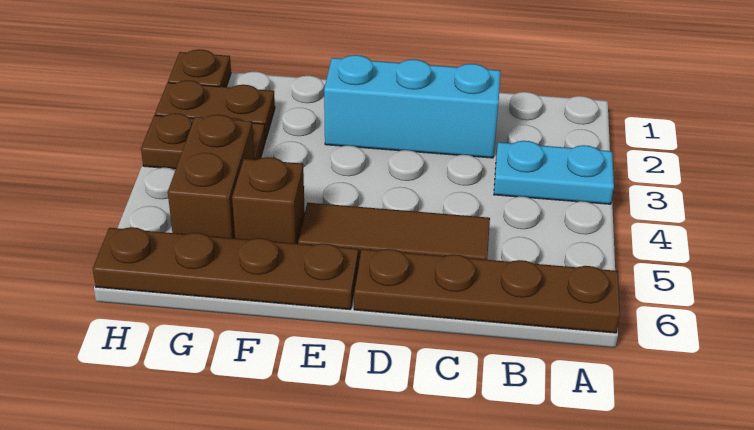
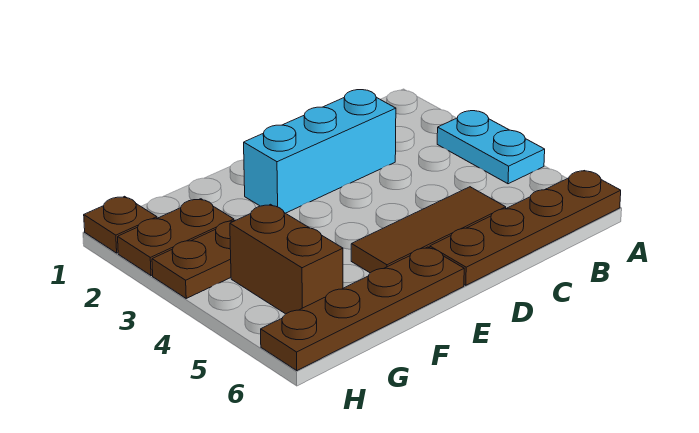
cyan 1x2 plate [494,141,614,204] -> cyan 1x2 plate turned to [437,111,545,184]
brown 1x1 brick [232,157,305,244] -> none

